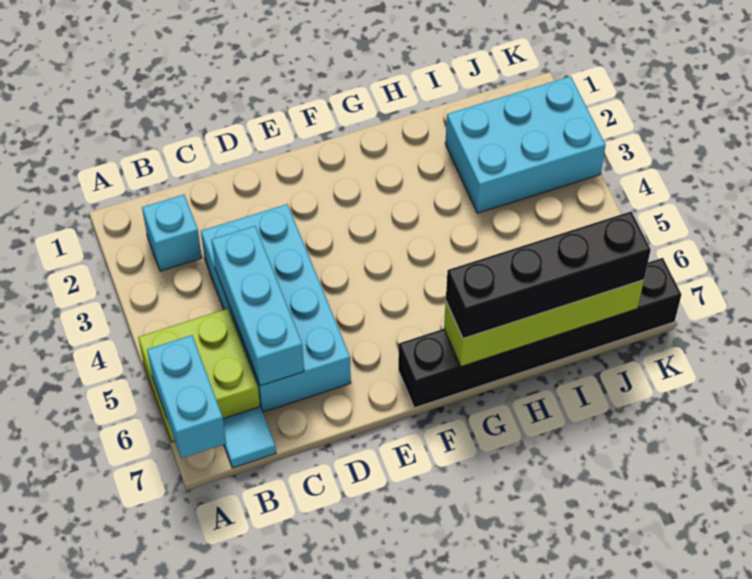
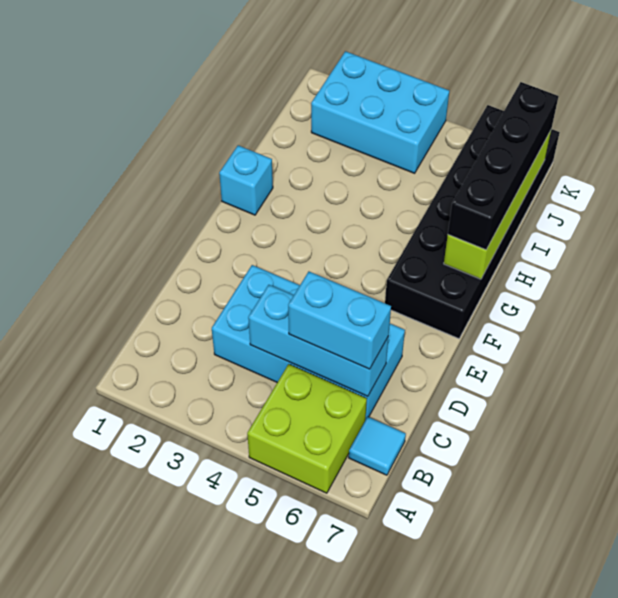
cyan 1x2 brick [147,335,226,458] -> cyan 1x2 brick moved to [288,272,391,369]
cyan 1x1 brick [142,194,202,271] -> cyan 1x1 brick moved to [219,145,273,215]
black 1x6 brick [398,258,681,408] -> black 2x6 brick [385,105,560,339]
cyan 2x3 brick [445,76,606,213] -> cyan 2x3 brick turned to [311,51,449,173]

